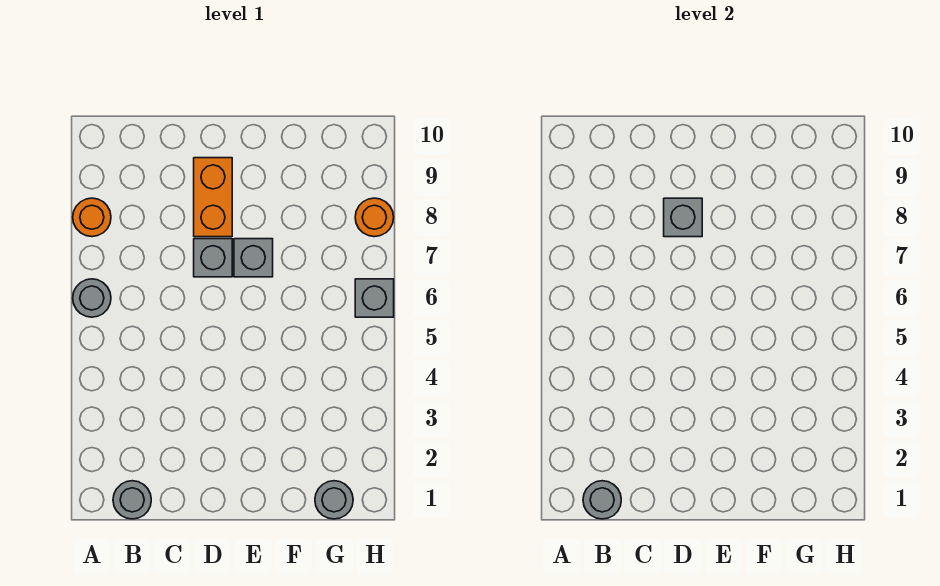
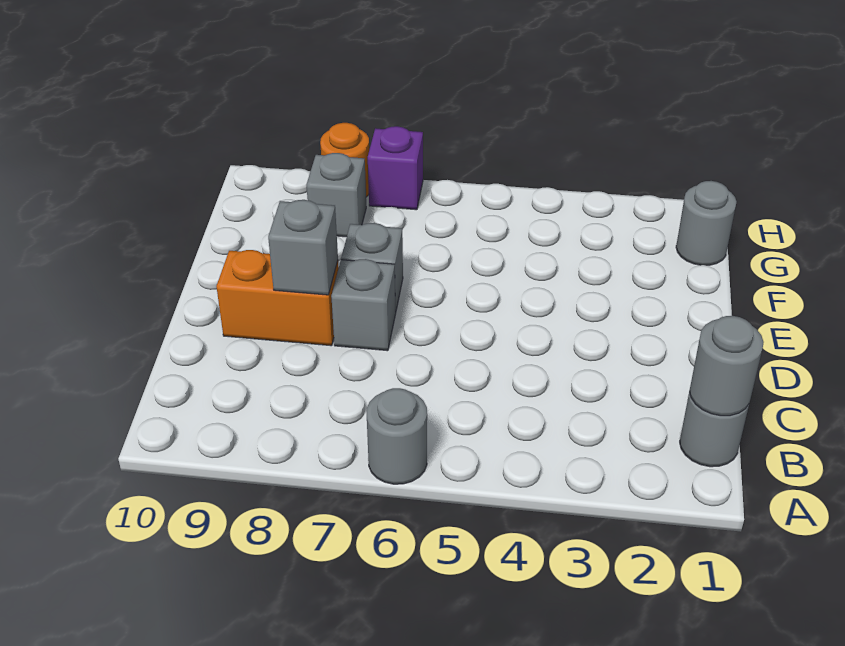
orange 1x1 round brick [73,198,111,237] -> none
grey 1x1 brick [355,279,394,317] -> grey 1x1 brick moved to [306,153,366,237]
none -> purple 1x1 brick [368,126,423,210]

